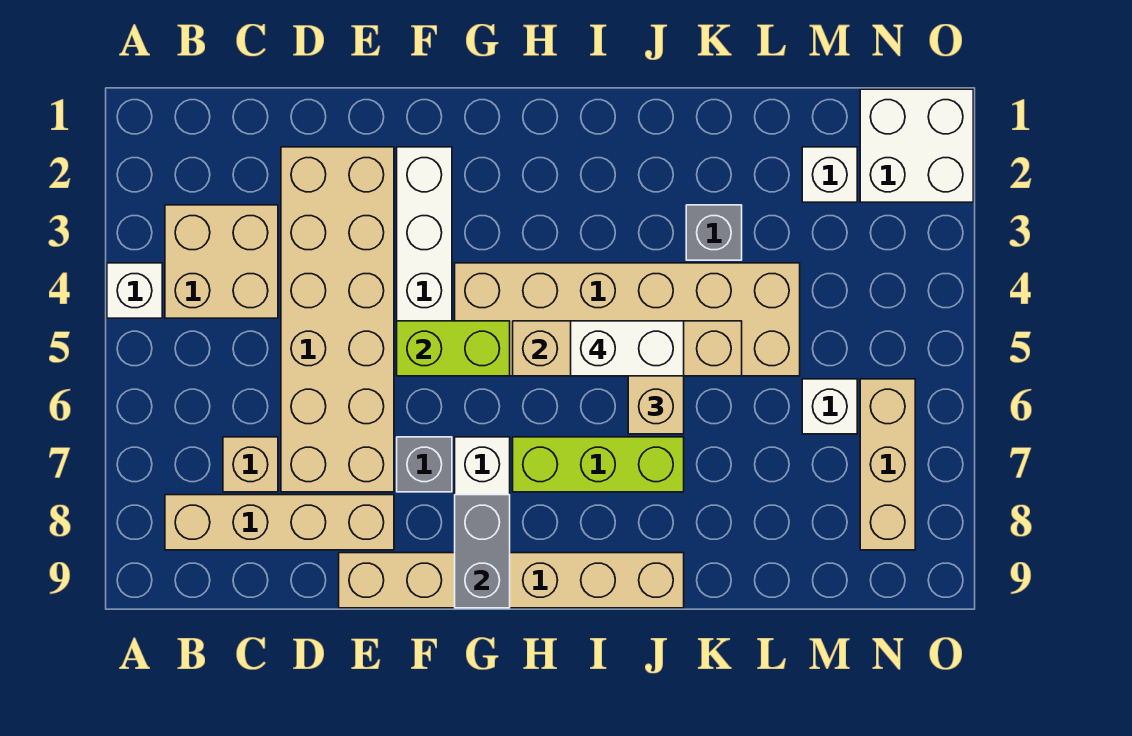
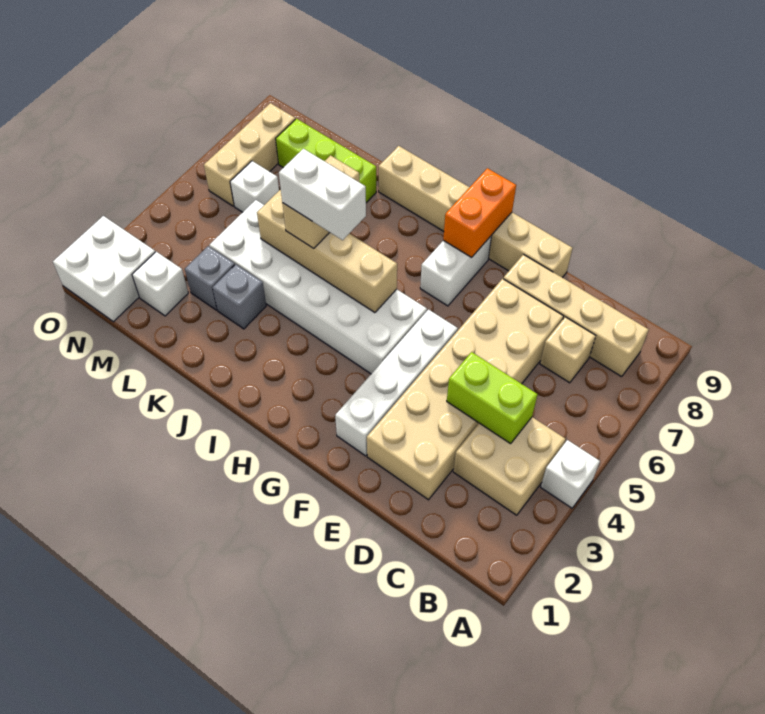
lime 1x2 brick [397,321,510,376] -> lime 1x2 brick moved to [447,352,537,444]
grey 1x1 brick [397,437,452,492] -> grey 1x1 brick moved to [185,246,235,310]
tan 2x6 brick [455,263,800,376] -> white 2x6 brick [209,200,427,374]
grey 1x2 brick [455,495,510,608] -> orange 1x2 brick [443,168,516,257]
lime 1x3 brick [513,437,684,492] -> lime 1x3 brick moved to [276,119,376,203]

